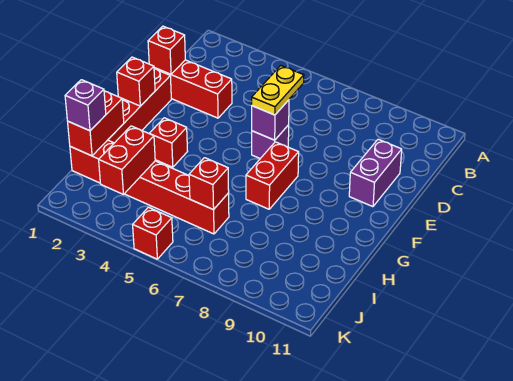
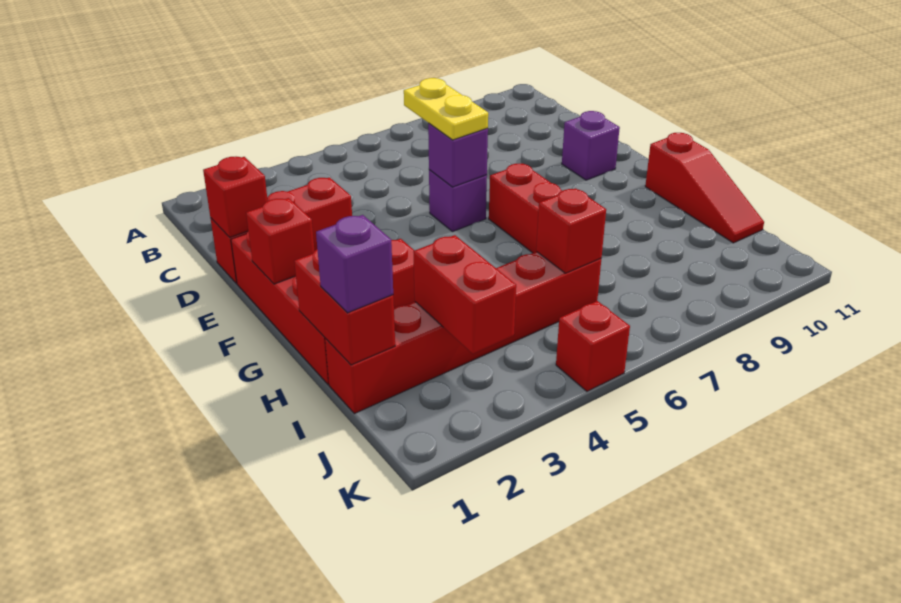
purple 1x2 brick [349,139,402,207] -> purple 1x1 brick [562,111,620,180]
none -> red 1x3 slope [645,133,764,243]

